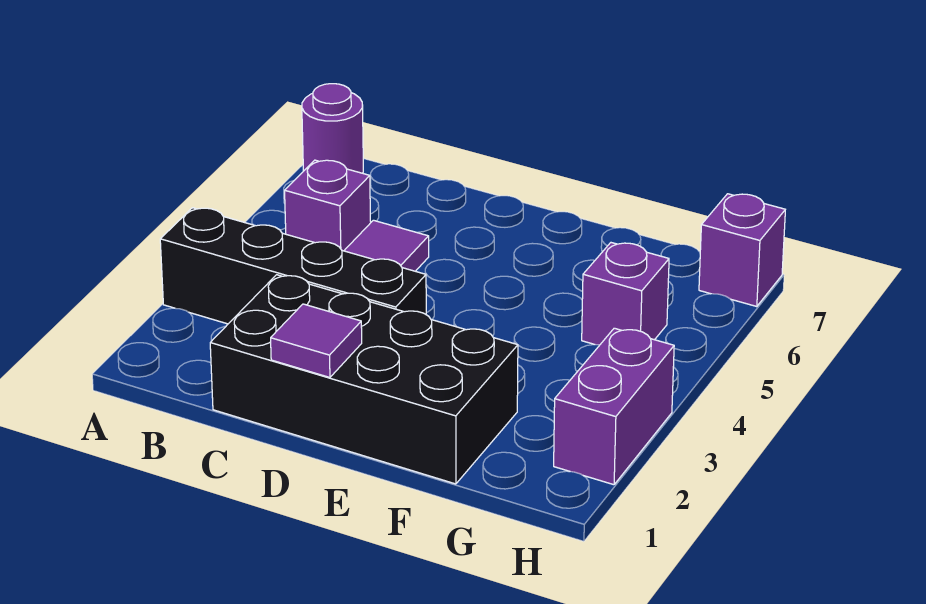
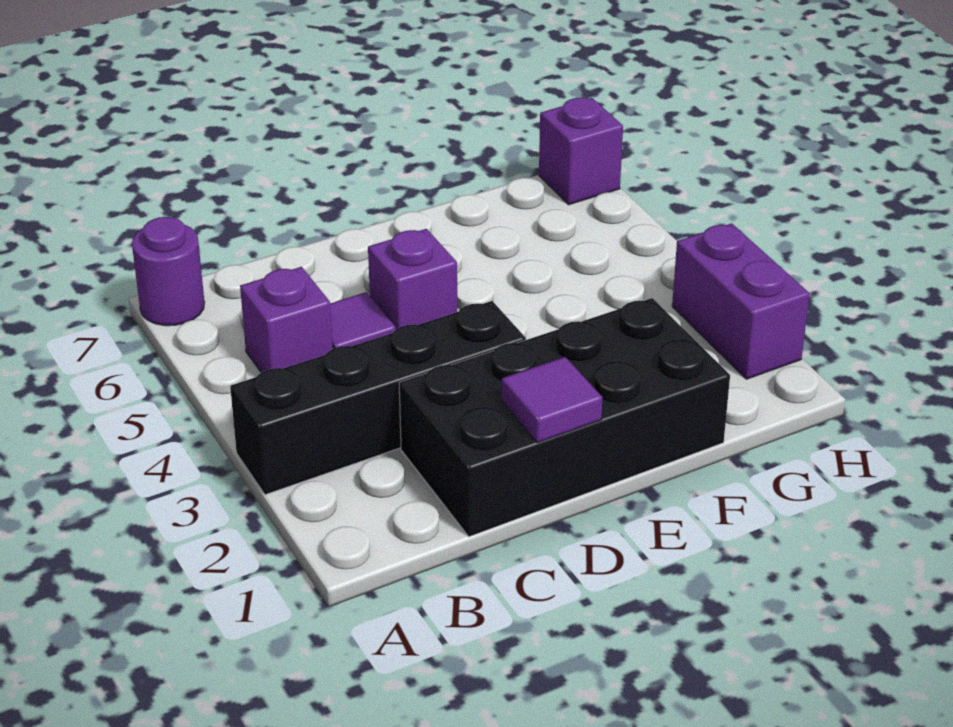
purple 1x1 brick [582,243,669,345] -> purple 1x1 brick moved to [368,229,457,329]

